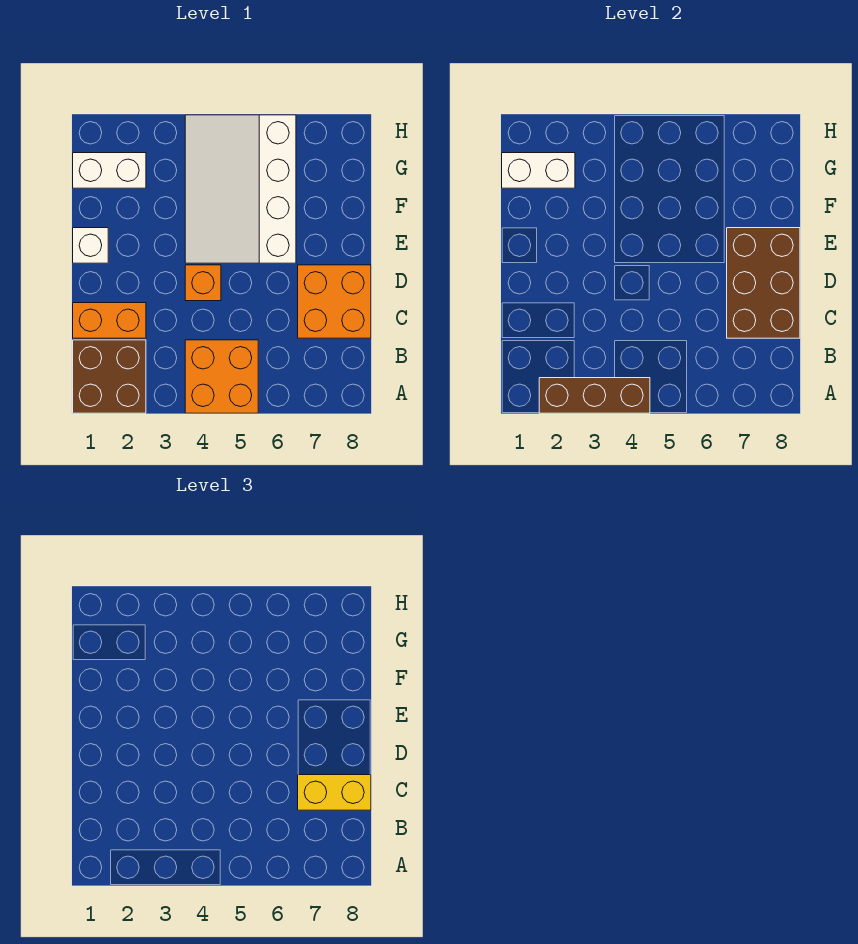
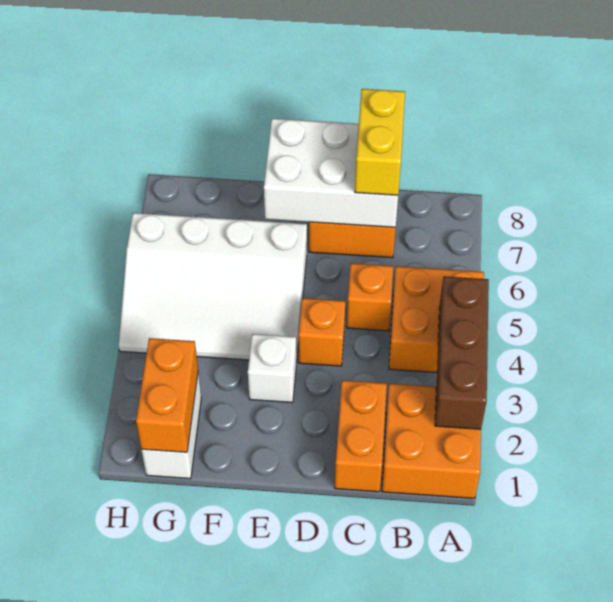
brown 2x2 brick [73,340,146,413] -> orange 2x2 brick [382,384,481,498]
none -> orange 1x1 brick [347,263,393,331]
brown 2x3 brick [727,228,800,338] -> white 2x3 brick [264,119,398,227]
white 1x1 brick [73,228,108,263] -> white 1x1 brick moved to [248,334,296,403]
white 1x2 brick [502,153,575,188] -> orange 1x2 brick [136,338,198,452]

